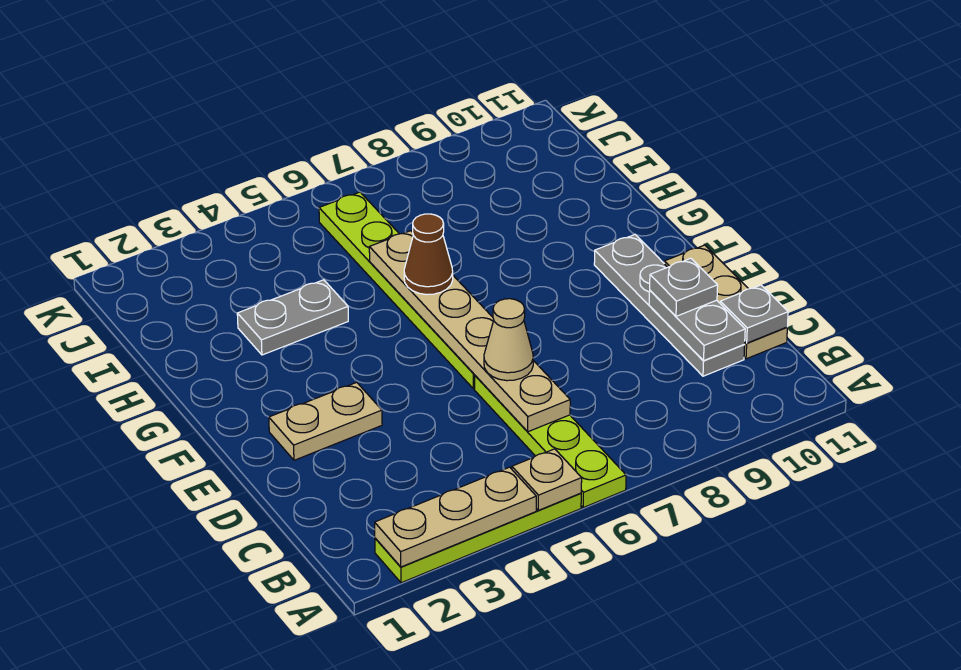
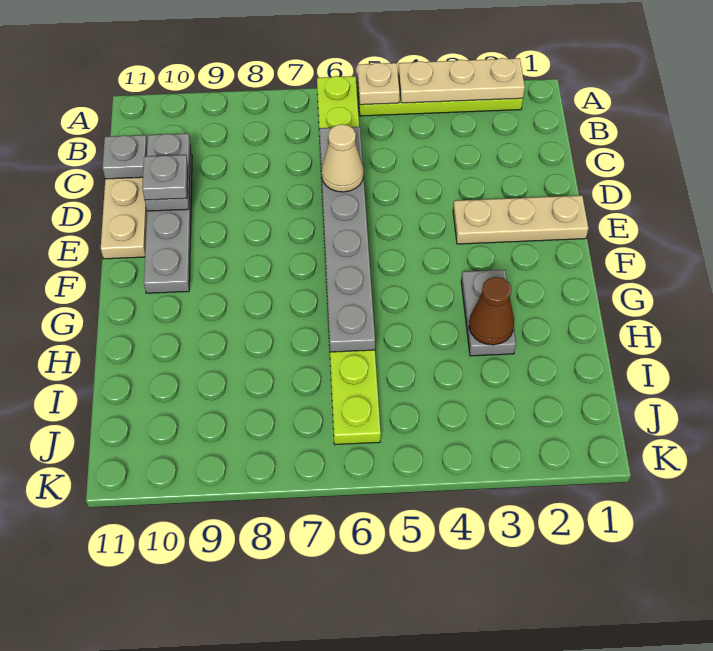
tan 1x6 plate [369,231,570,432] -> grey 1x6 plate [319,127,375,352]
tan 1x2 plate [269,382,382,460] -> tan 1x3 plate [453,195,588,244]
brown 1x1 cone [404,214,453,295] -> brown 1x1 cone moved to [469,277,514,345]
grey 1x2 plate [237,280,348,355] -> grey 1x2 plate turned to [461,270,516,356]

